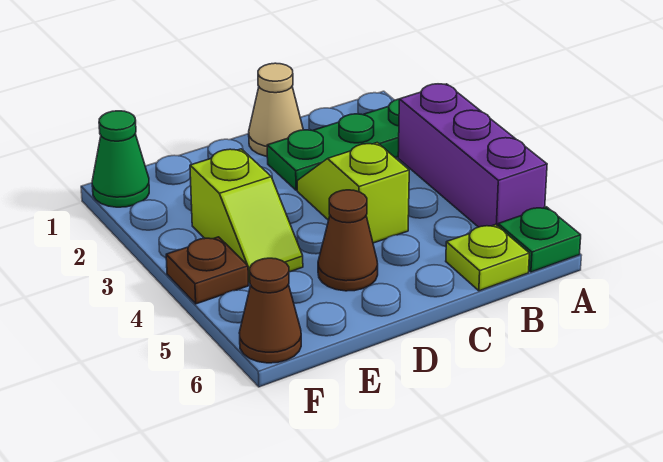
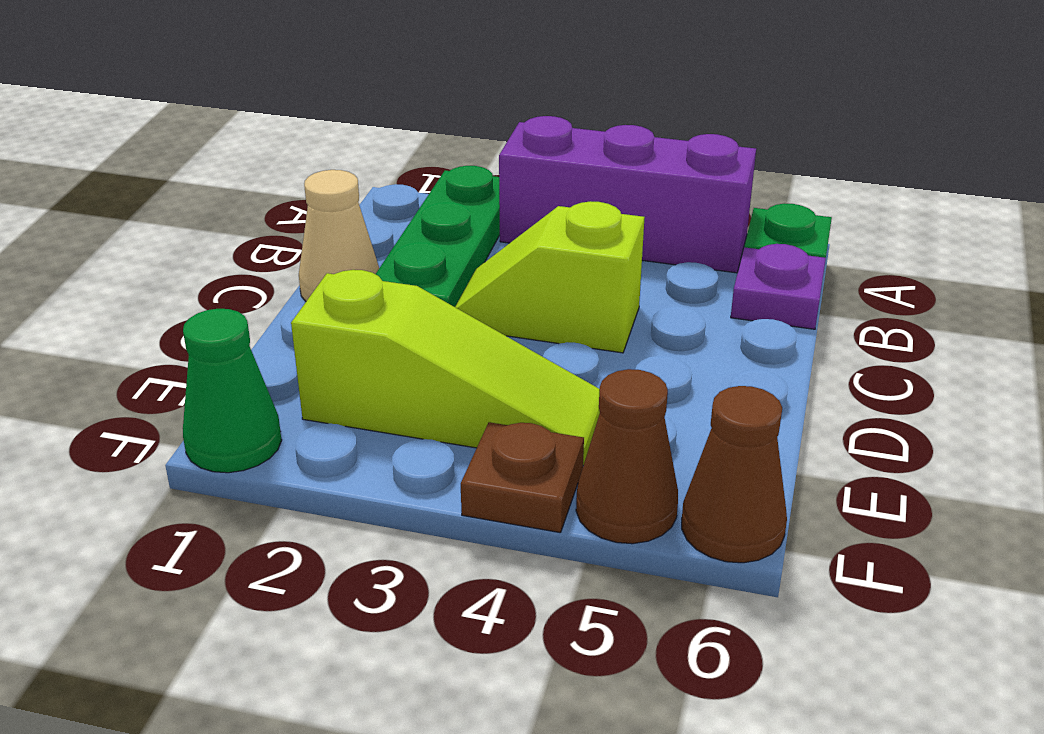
lime 1x1 plate [446,225,529,291] -> purple 1x1 plate [731,244,826,329]
brown 1x1 cone [318,190,378,291] -> brown 1x1 cone moved to [576,369,678,544]
lime 1x2 slope [190,149,303,283] -> lime 1x3 slope [291,270,600,465]

